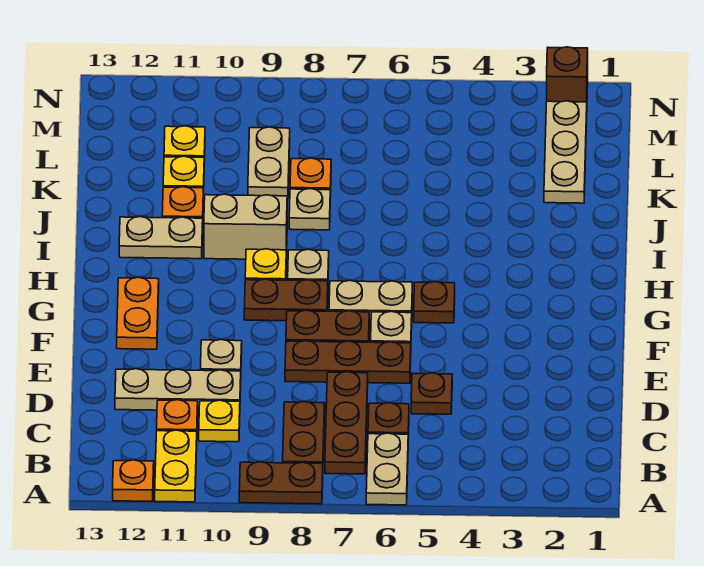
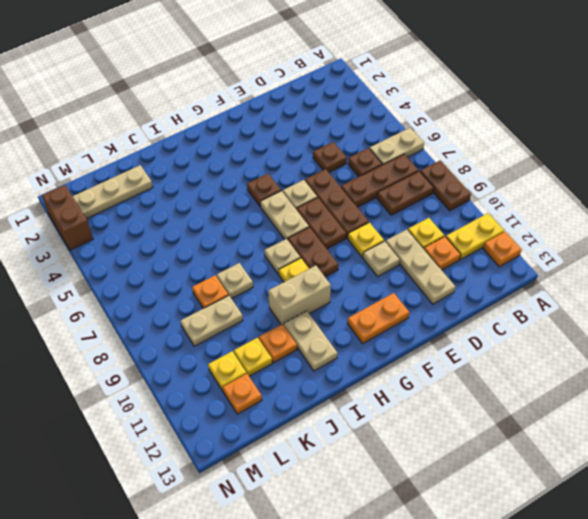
none -> yellow 1x1 plate [348,222,384,257]
tan 1x2 brick [204,194,287,259] -> tan 1x2 brick turned to [268,266,331,325]
none -> orange 1x1 plate [223,374,262,414]
brown 1x1 brick [547,47,588,102] -> brown 1x2 brick [42,185,93,250]

